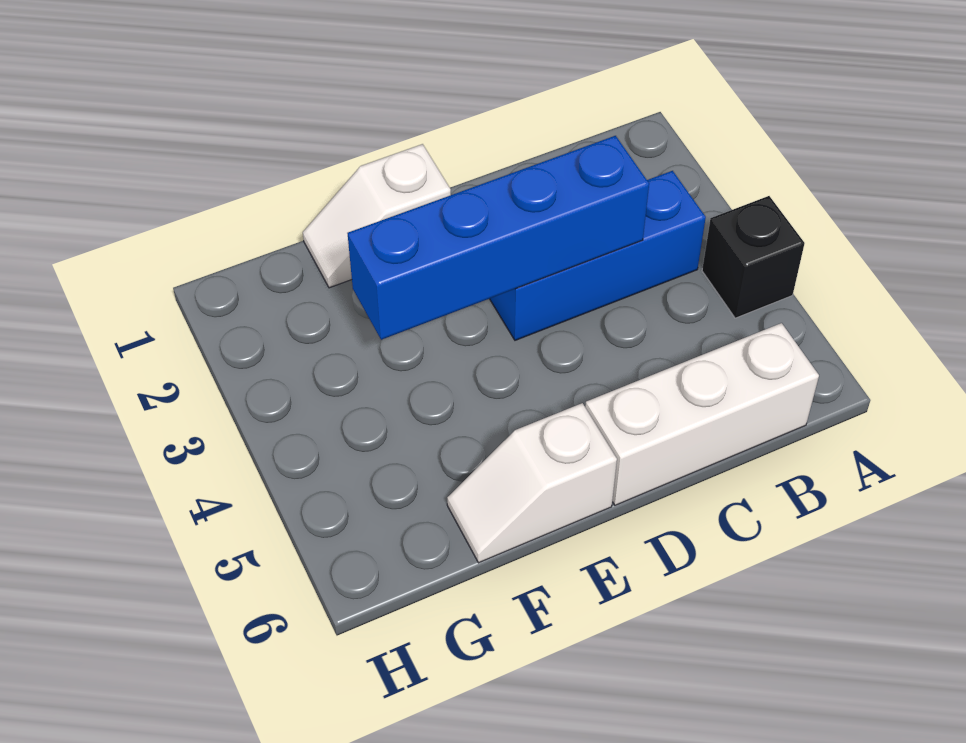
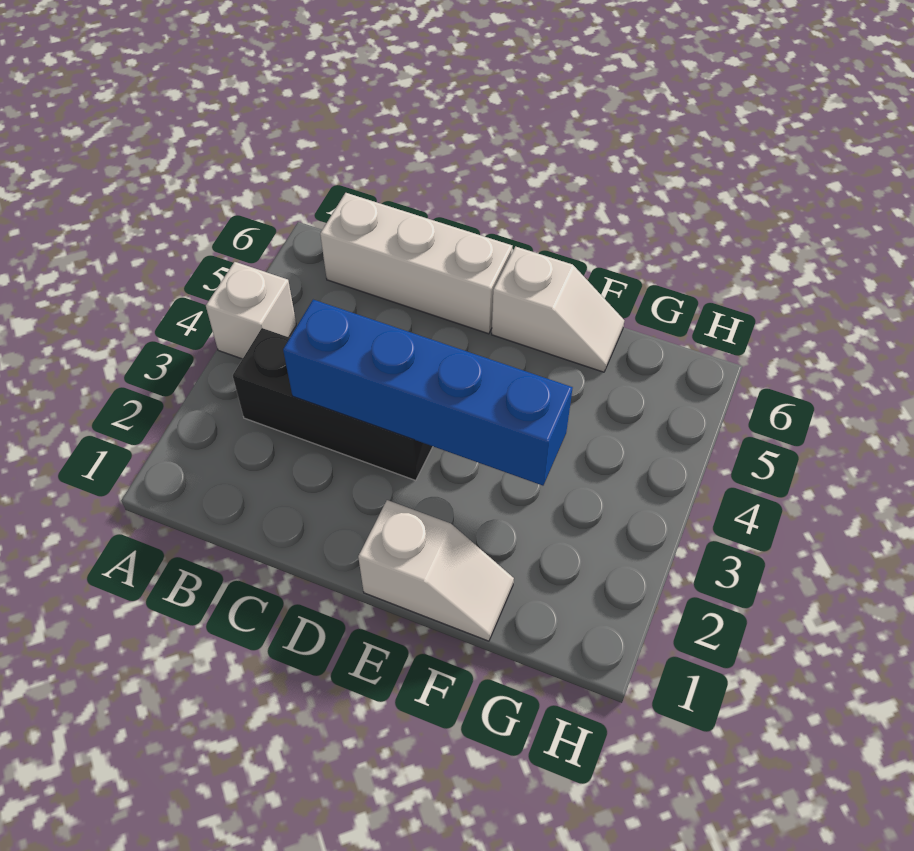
black 1x1 brick [702,196,805,318] -> white 1x1 brick [206,262,296,359]
blue 1x3 brick [490,171,706,340] -> black 1x3 brick [233,328,433,481]

